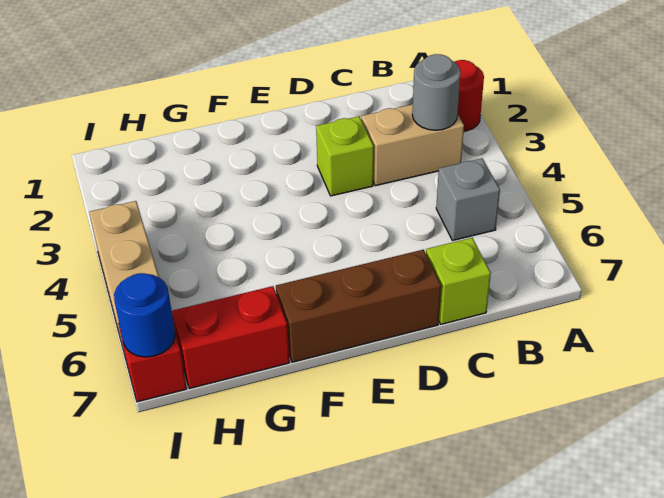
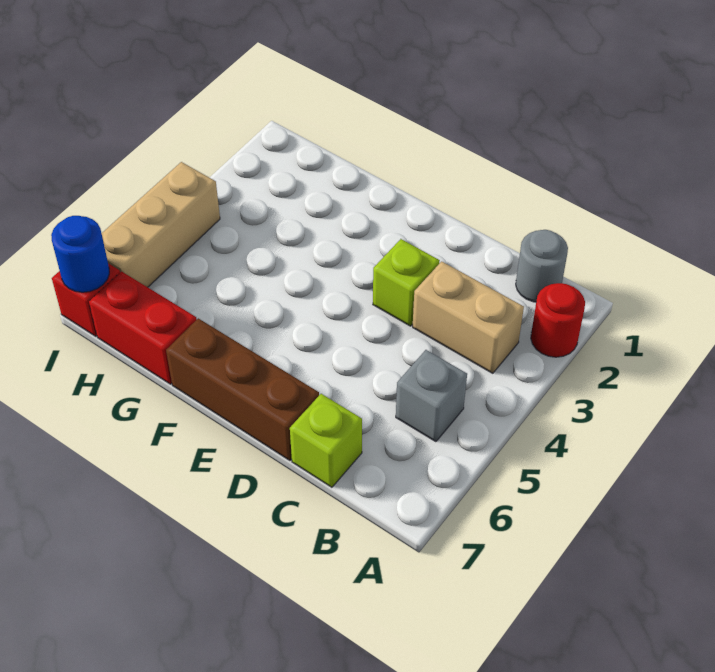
grey 1x1 round brick [412,54,461,130] -> grey 1x1 round brick moved to [516,230,568,302]

